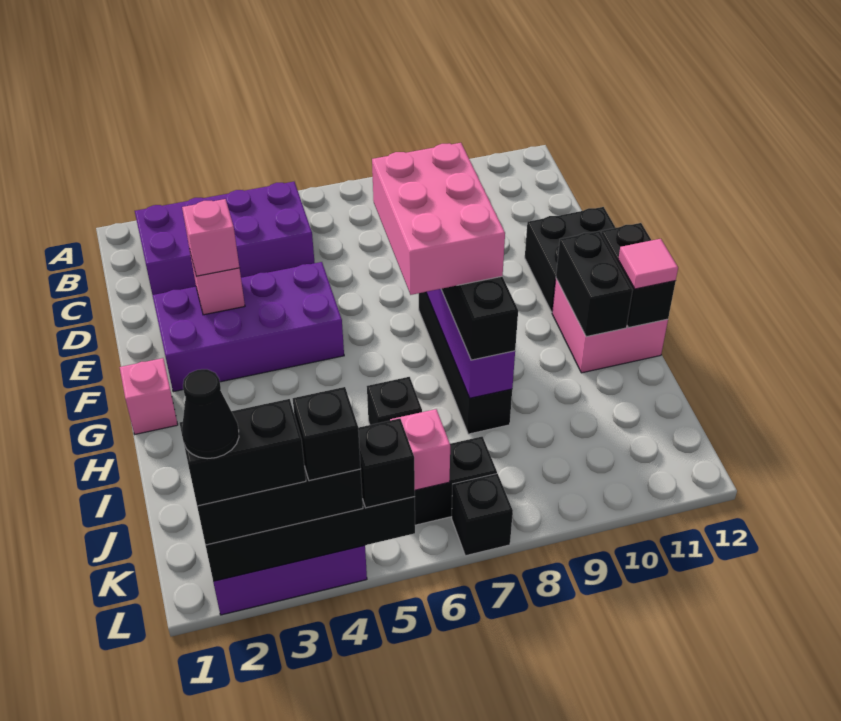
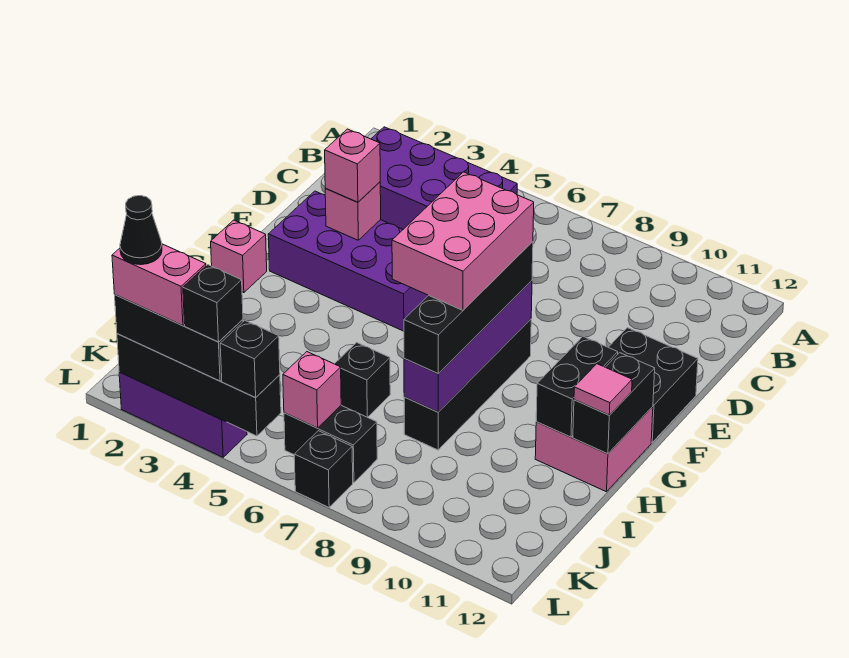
black 1x2 brick [180,399,306,506] -> pink 1x2 brick [112,244,206,326]

